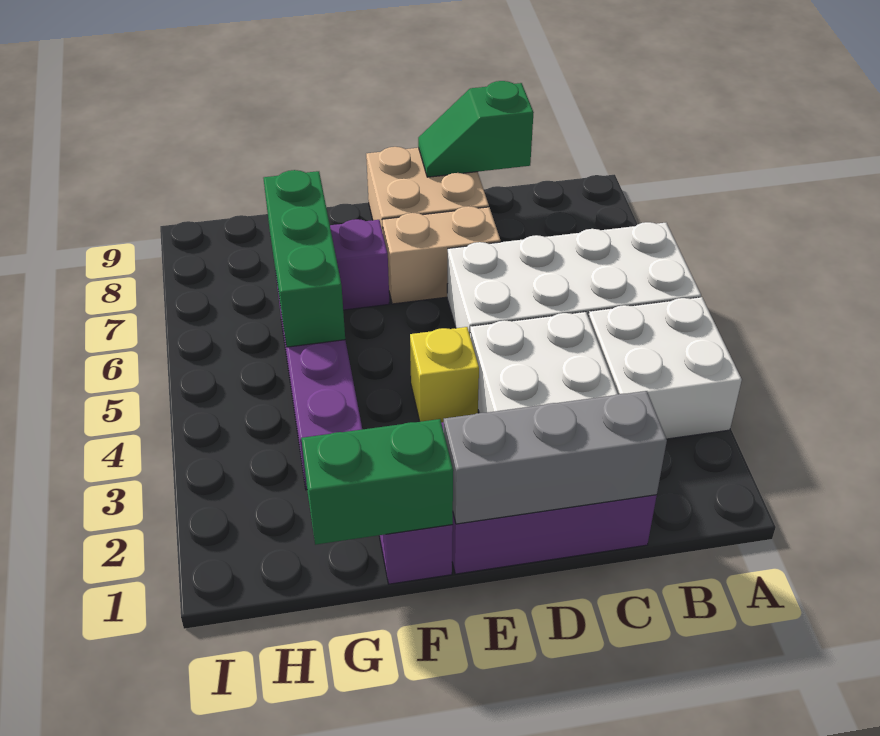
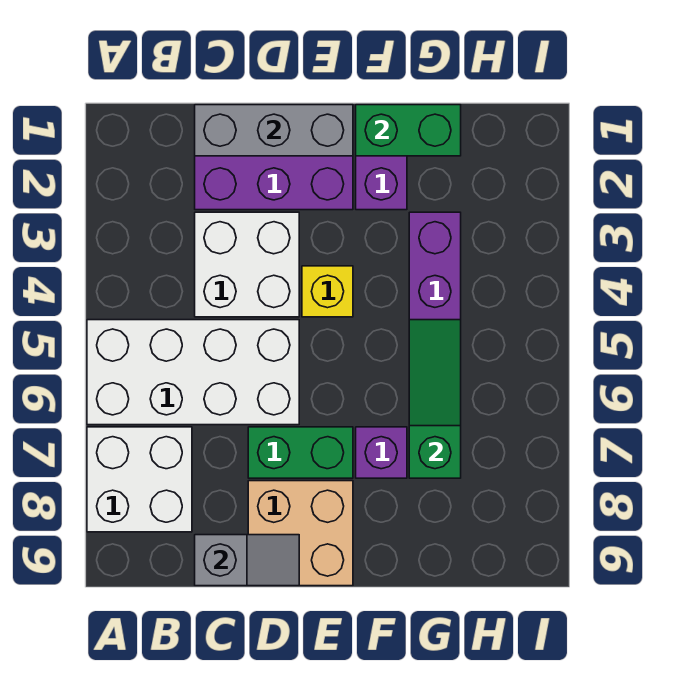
white 2x2 brick [588,297,742,439] -> white 2x2 brick moved to [87,427,192,532]
green 1x2 slope [418,81,534,177] -> grey 1x2 slope [195,535,299,586]
tan 1x2 brick [382,206,501,304] -> green 1x2 brick [248,427,353,478]
green 1x3 brick [263,170,345,347] -> green 1x3 slope [409,320,461,478]

